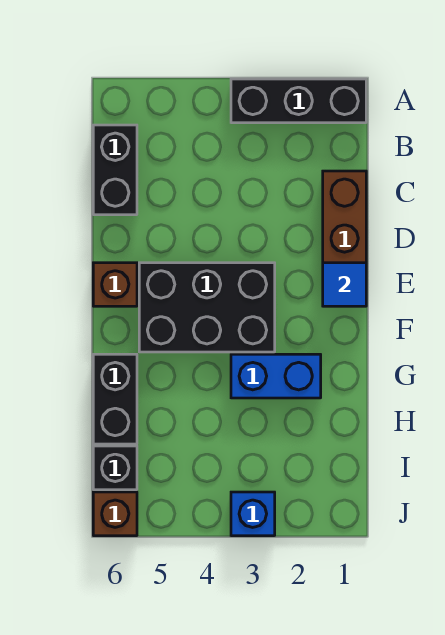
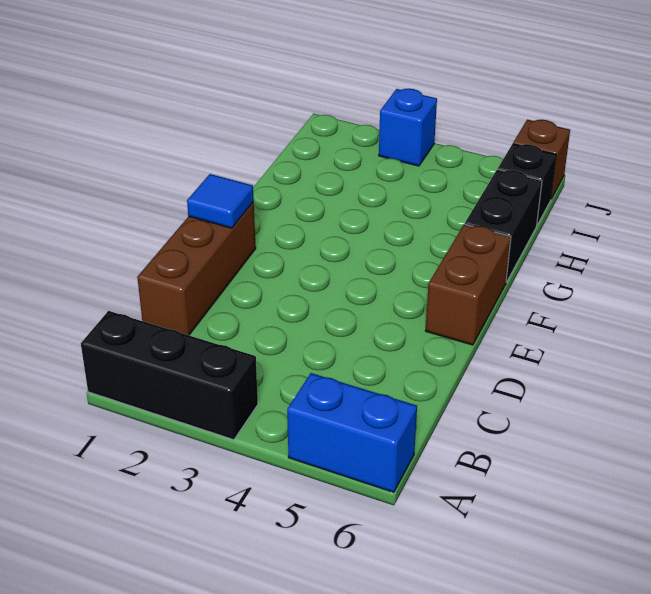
black 1x2 brick [93,125,137,215] -> none
black 2x3 brick [139,263,275,352] -> none
brown 1x1 brick [93,263,137,306] -> brown 1x2 brick [426,224,511,345]
blue 1x2 brick [231,354,321,398] -> blue 1x2 brick moved to [287,373,417,492]

